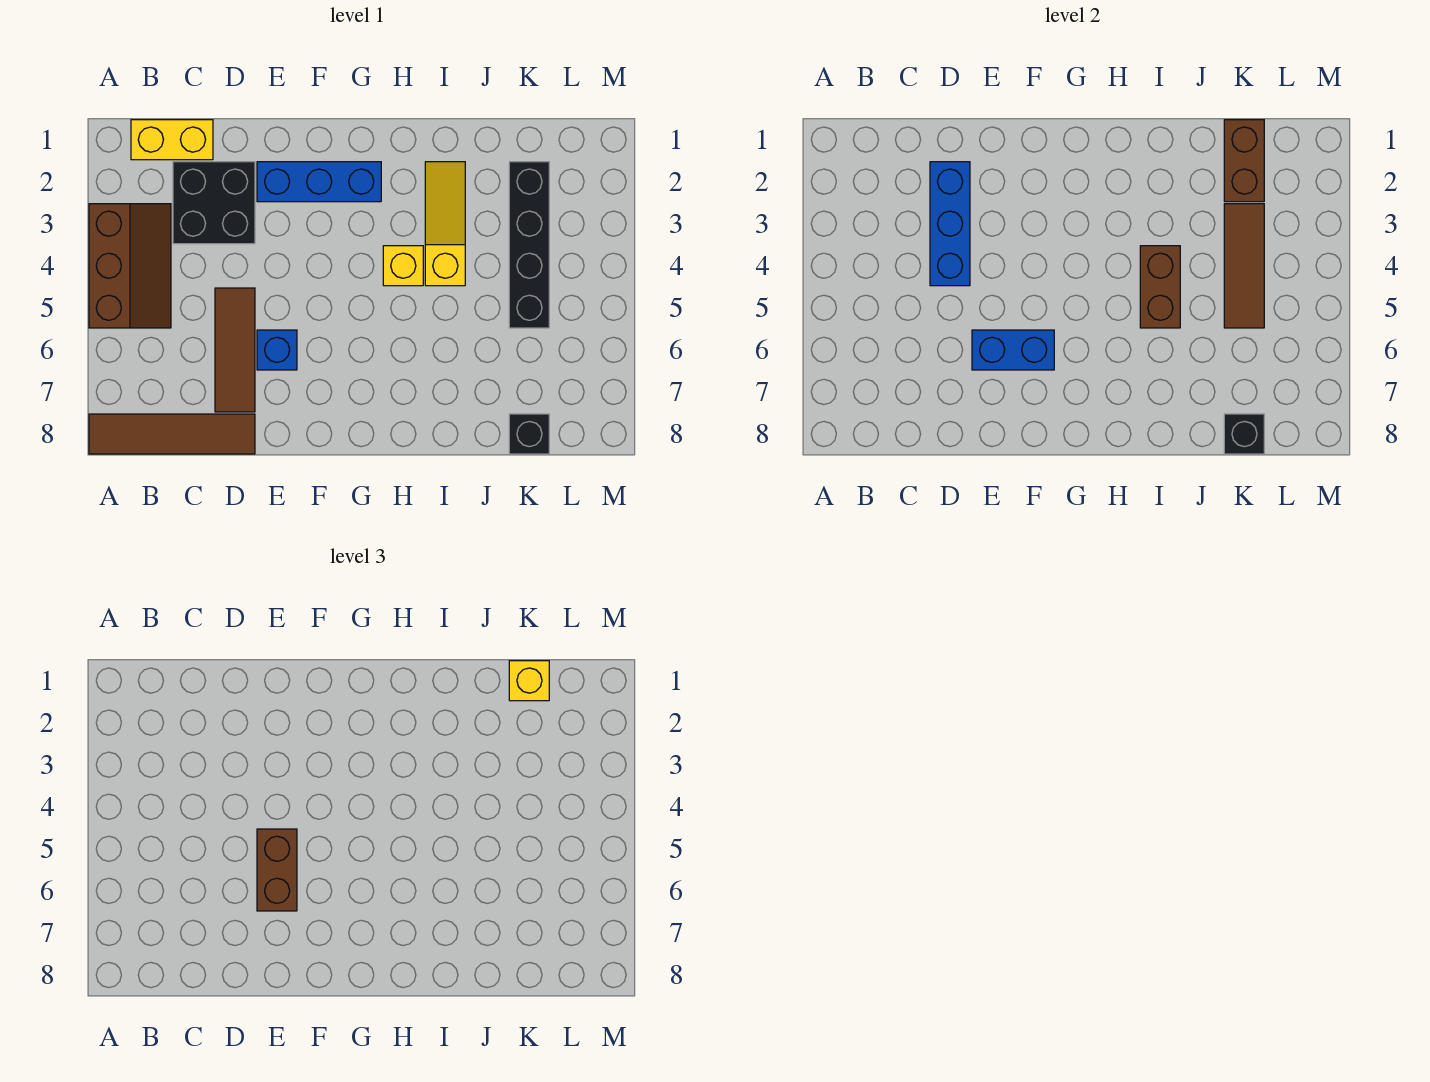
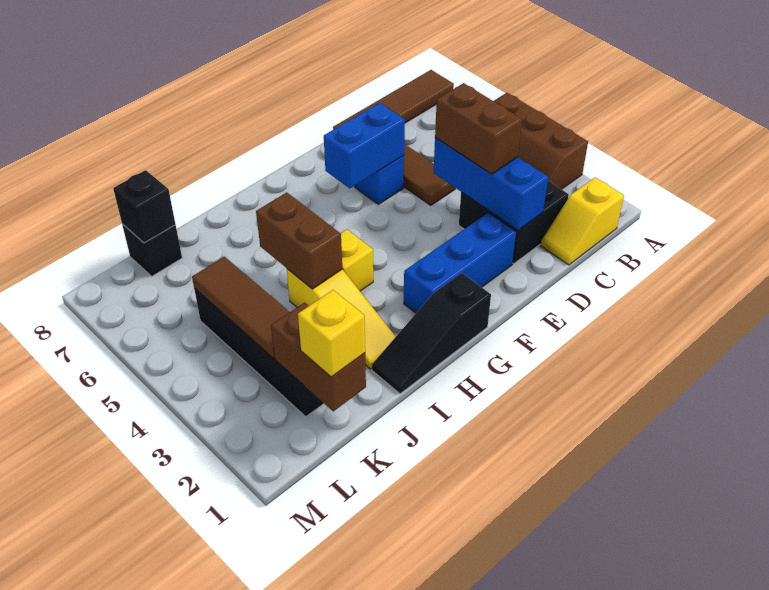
yellow 1x2 brick [131,120,213,160] -> yellow 1x2 slope [541,177,624,265]
brown 1x2 brick [257,829,297,911] -> brown 1x2 brick moved to [435,83,522,174]
none -> black 1x3 slope [372,273,491,394]

